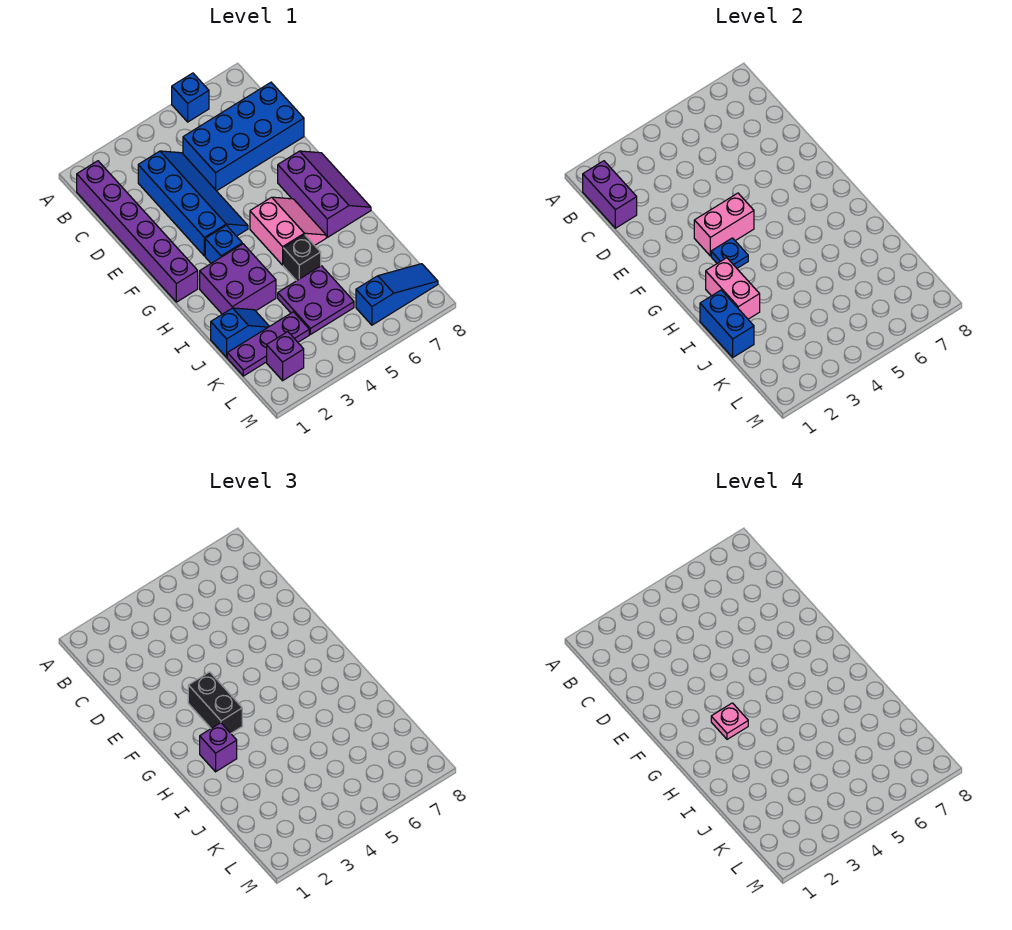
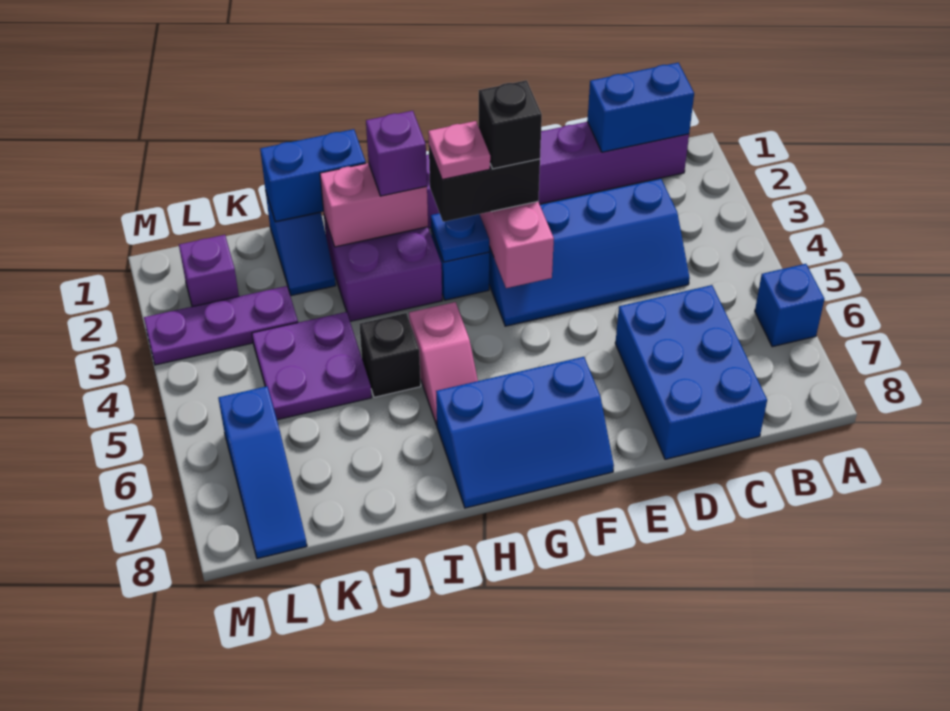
purple 1x2 brick [583,161,637,228] -> blue 1x2 brick [587,63,694,152]
blue 2x4 brick [183,82,304,191] -> blue 2x3 brick [615,285,767,459]
none -> black 1x1 brick [479,80,542,169]
purple 2x3 slope [278,151,371,237] -> blue 2x3 slope [436,357,614,508]
pink 2x2 slope [250,197,326,265] -> pink 1x2 slope [409,302,478,425]
purple 1x3 plate [227,312,309,376] -> purple 1x3 plate turned to [144,286,298,365]

